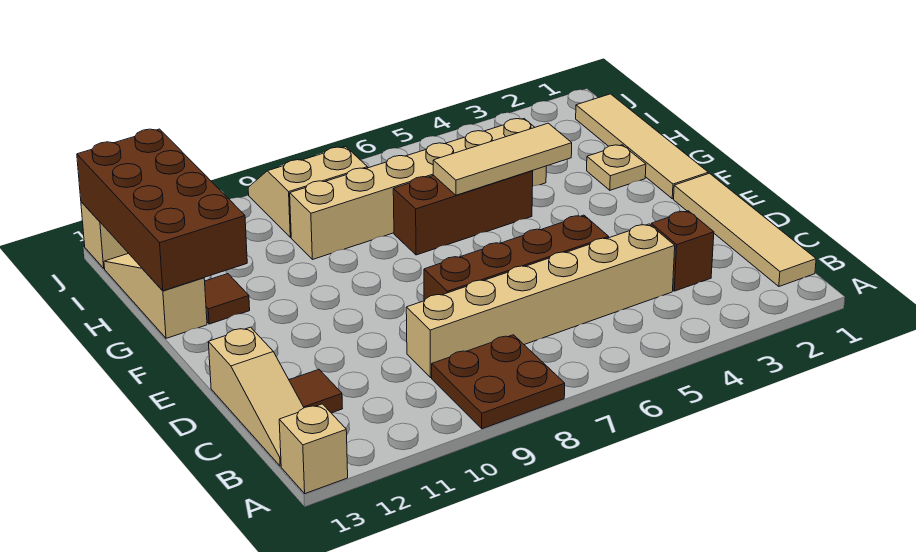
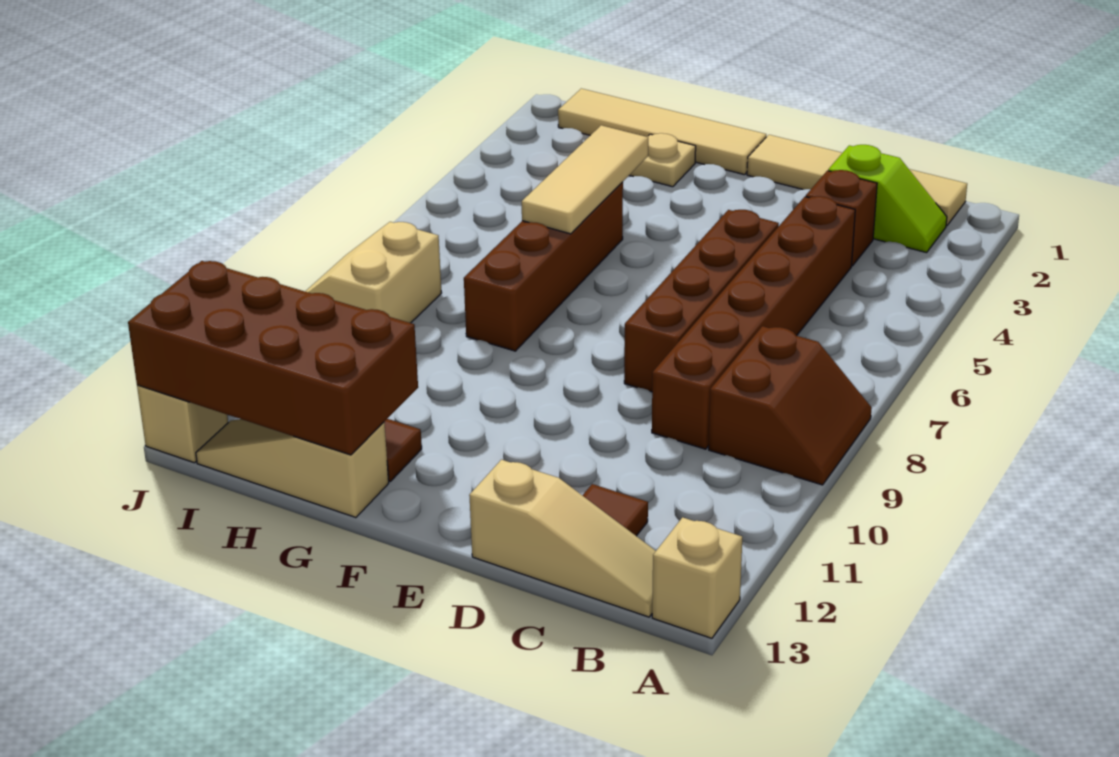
brown 2x2 plate [432,335,565,429] -> brown 2x2 slope [709,326,872,485]
none -> lime 1x2 slope [828,145,947,253]
tan 1x6 brick [406,224,675,377] -> brown 1x6 brick [652,196,855,449]
brown 1x3 brick [393,171,533,255] -> brown 1x4 brick [464,182,623,351]
tan 1x6 brick [290,119,546,260] -> none

